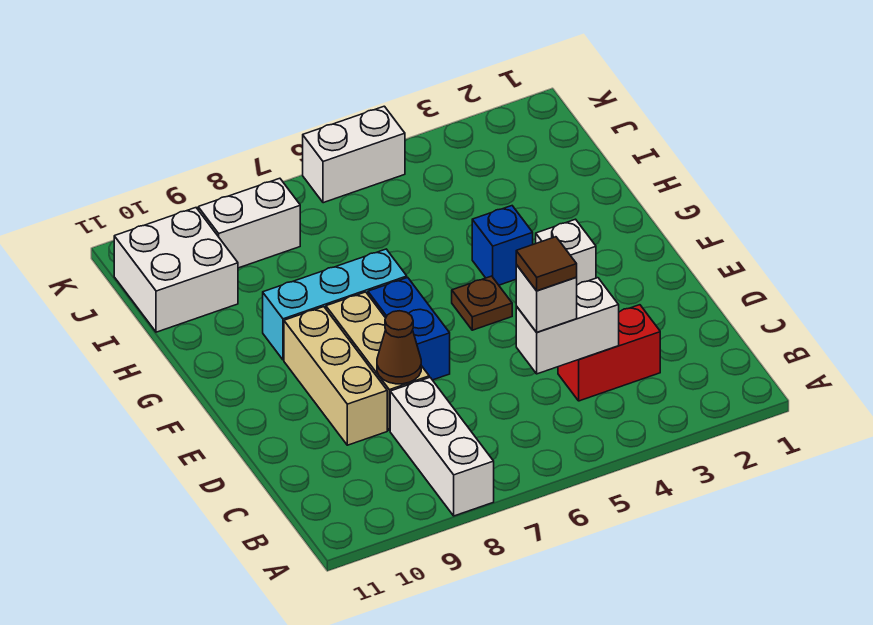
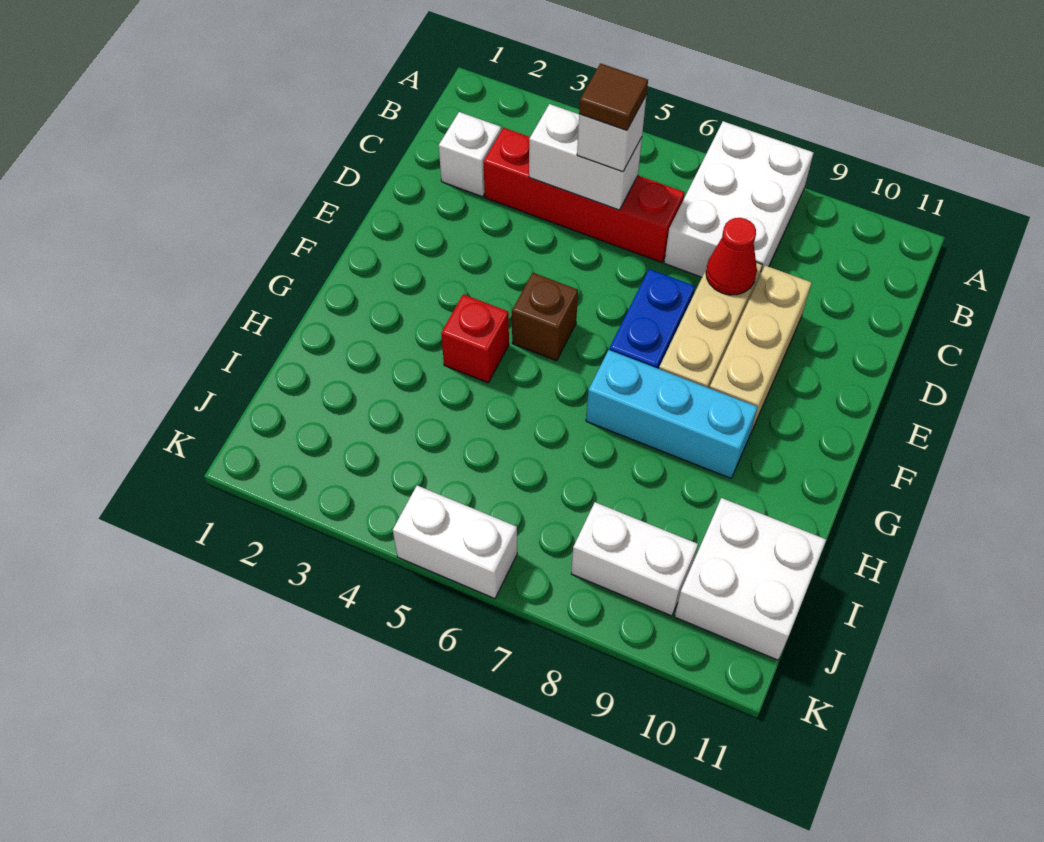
white 1x3 brick [390,377,494,516] -> white 2x3 brick [664,121,813,277]
red 1x2 brick [558,305,660,401] -> red 1x4 brick [484,128,685,263]
brown 1x1 cone [377,311,421,384] -> red 1x1 cone [706,218,757,295]
white 1x1 brick [536,219,596,285] -> white 1x1 brick moved to [439,112,501,197]
brown 1x1 plate [452,276,512,330] -> brown 1x1 brick [512,273,578,361]
blue 1x1 brick [472,206,533,285] -> red 1x1 brick [441,294,509,383]

